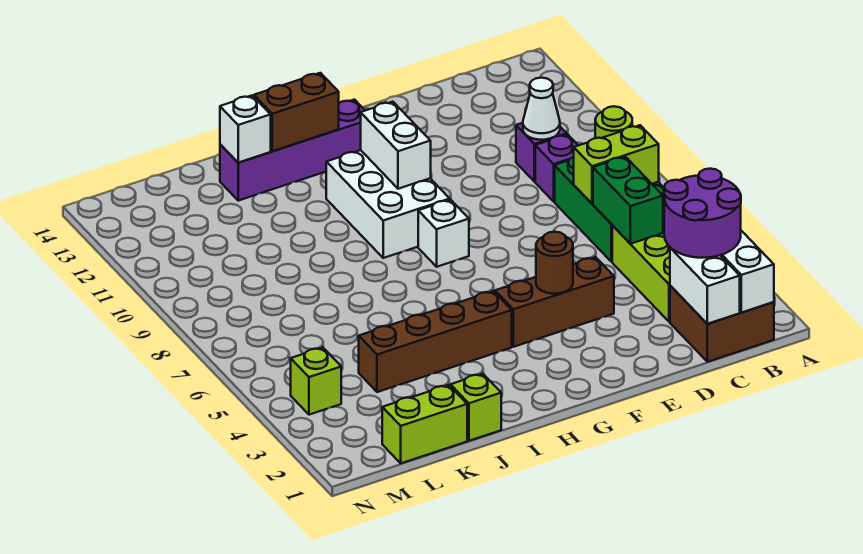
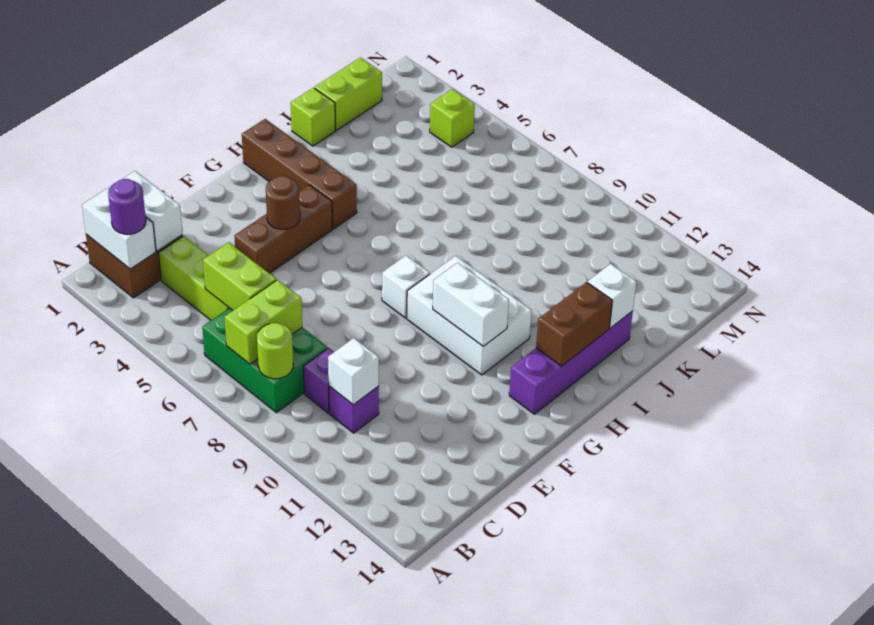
purple 2x2 round brick [664,169,741,258] -> purple 1x1 round brick [108,179,146,234]
green 1x2 brick [593,157,663,244] -> lime 1x2 brick [203,242,276,310]
white 1x1 cone [523,78,560,140] -> white 1x1 brick [328,338,379,405]
brown 1x4 brick [359,291,512,392] -> brown 1x4 brick turned to [242,119,357,229]

